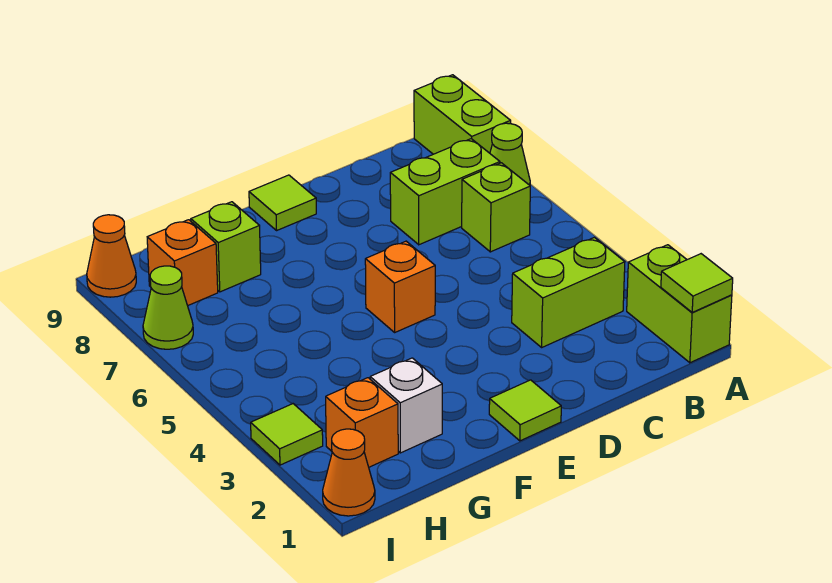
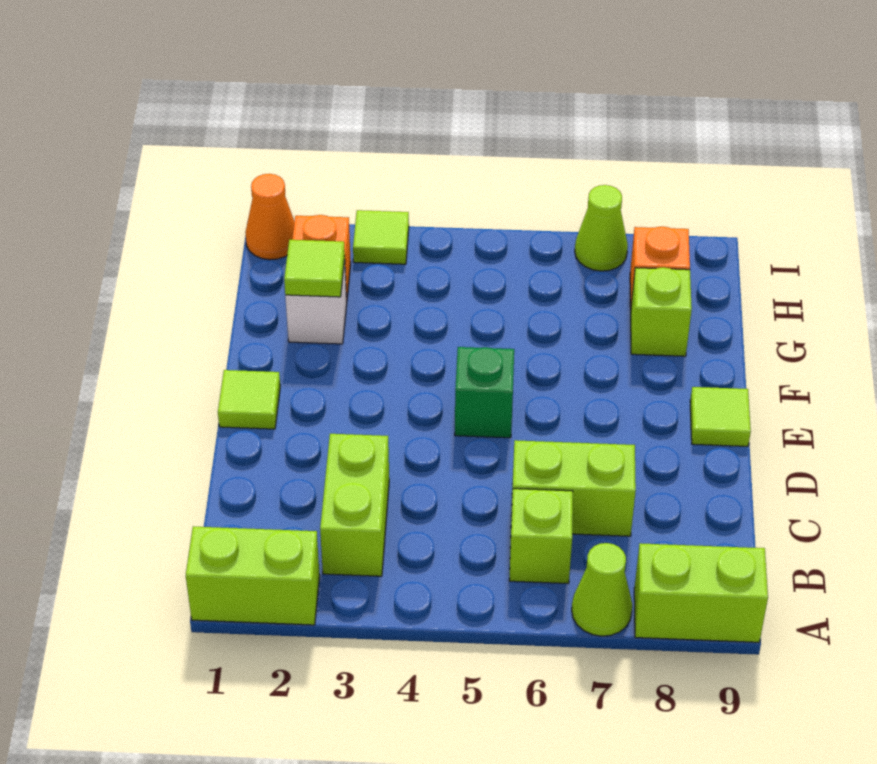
lime 1x1 tile [661,254,733,312] -> lime 1x1 tile moved to [284,240,345,297]
lime 1x2 brick [390,139,500,245] -> lime 1x2 brick turned to [511,440,636,536]
orange 1x1 brick [365,241,435,332] -> green 1x1 brick [455,347,514,438]
orange 1x1 cone [87,215,136,297] -> none

